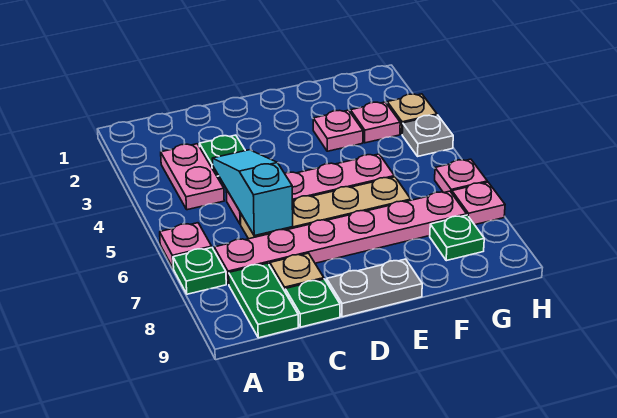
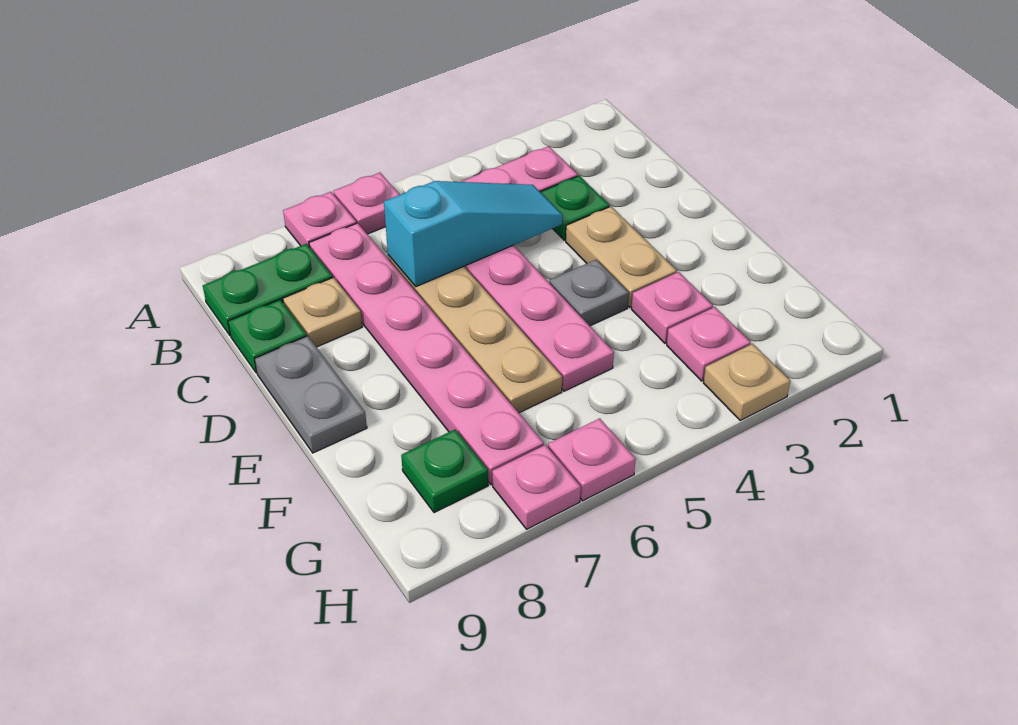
green 1x1 plate [173,248,226,294] -> pink 1x1 plate [283,192,356,247]
none -> tan 1x2 plate [566,206,677,307]
grey 1x1 plate [402,115,453,156] -> grey 1x1 plate moved to [550,260,629,326]

